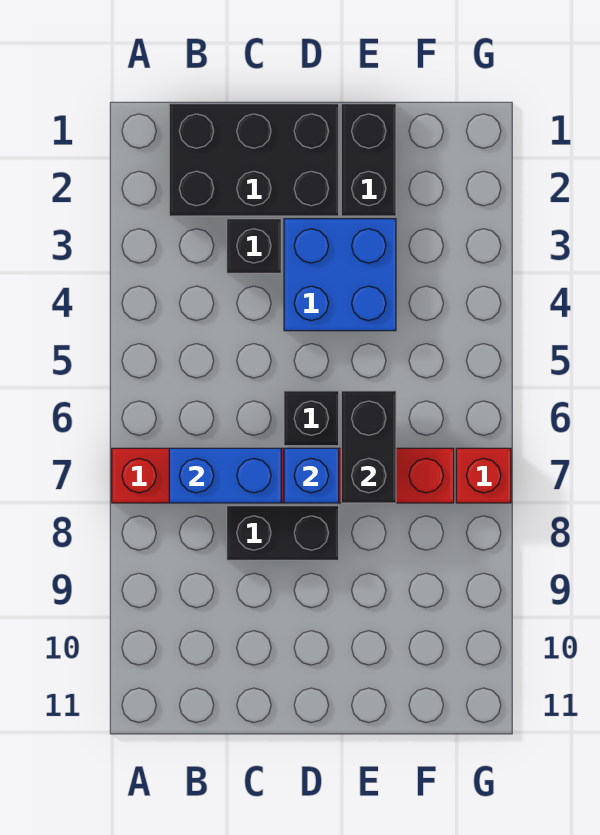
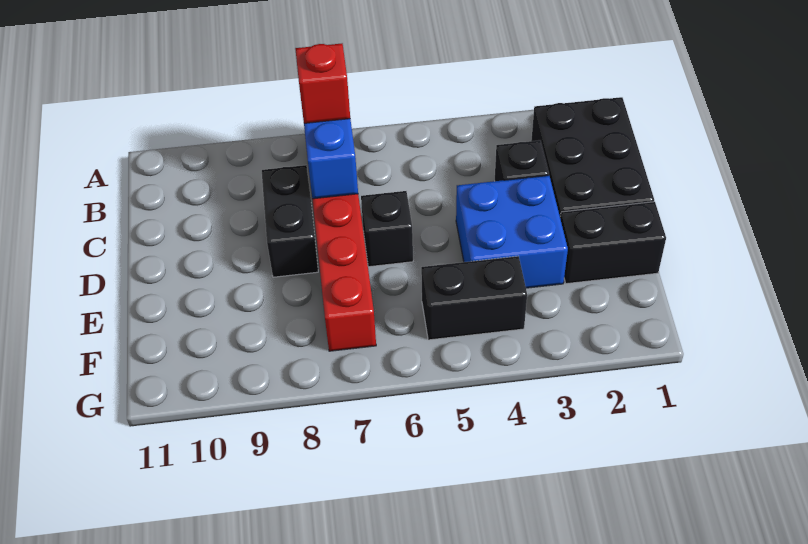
blue 1x1 brick [284,448,339,503] -> none
black 1x2 brick [341,391,396,503] -> black 1x2 brick moved to [421,256,527,340]
red 1x1 brick [456,448,511,503] -> red 1x1 brick moved to [295,44,350,123]

